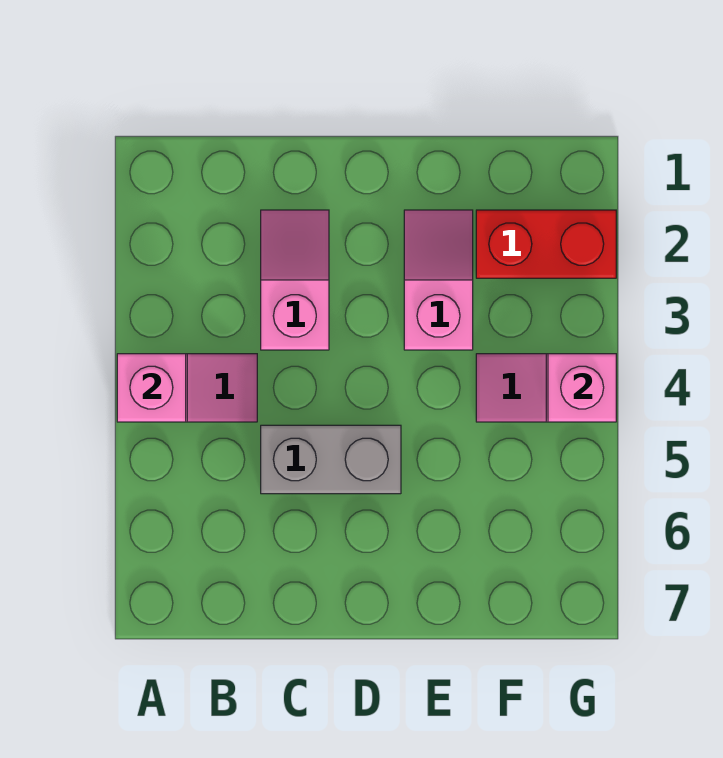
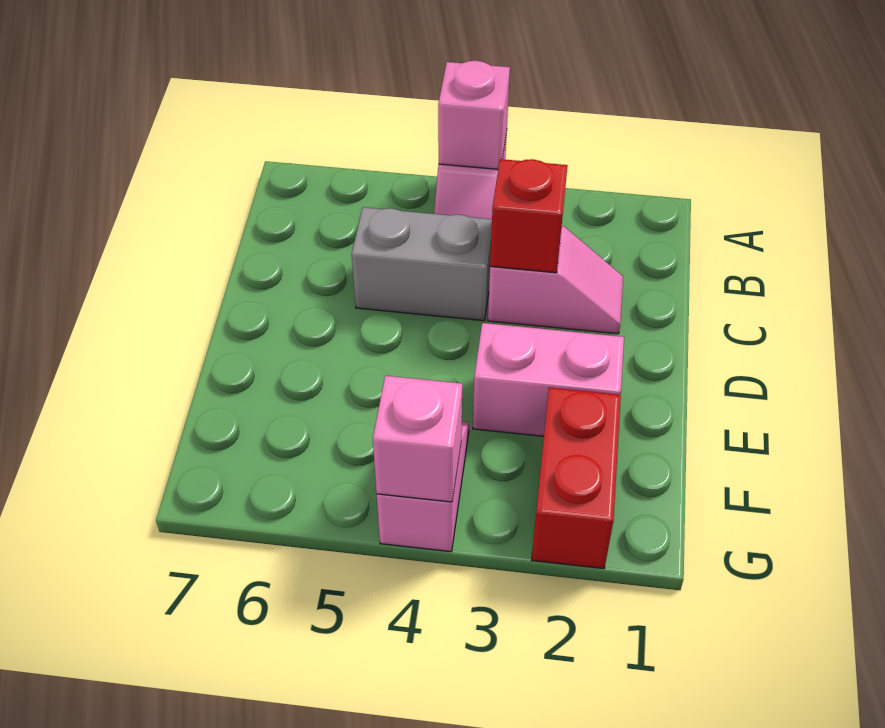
none -> red 1x1 brick [490,159,568,273]
grey 1x2 brick [261,425,401,494] -> grey 1x2 brick turned to [352,207,492,321]
pink 1x2 slope [404,210,473,350] -> pink 1x2 brick [473,323,624,436]

